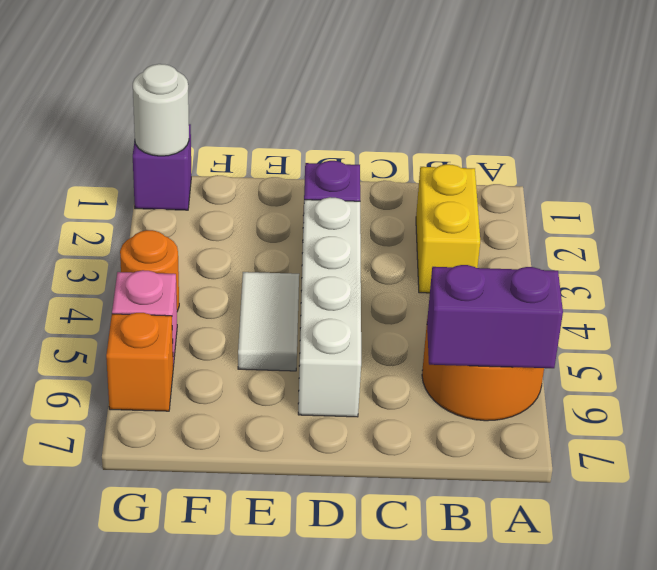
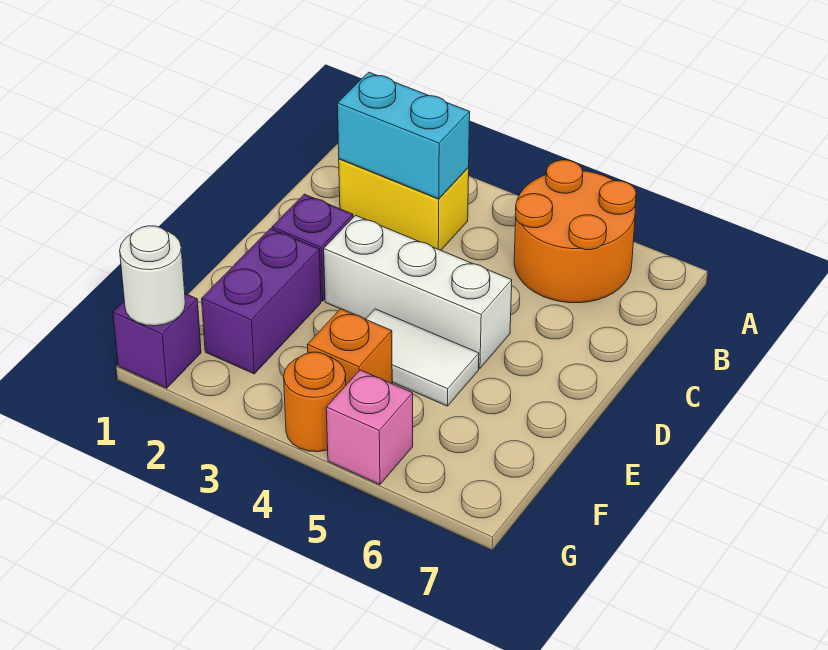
purple 1x2 brick [427,265,563,368] -> purple 1x2 brick moved to [202,229,321,374]
none -> cyan 1x2 brick [337,72,470,199]
white 1x4 brick [298,197,361,417] -> white 1x3 brick [324,215,512,368]
orange 1x1 brick [106,313,173,411] -> orange 1x1 brick moved to [307,309,392,385]

